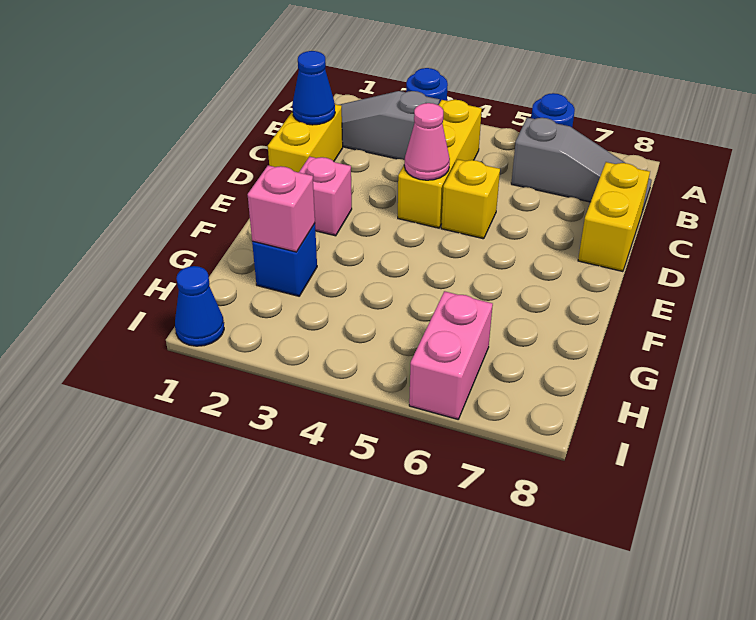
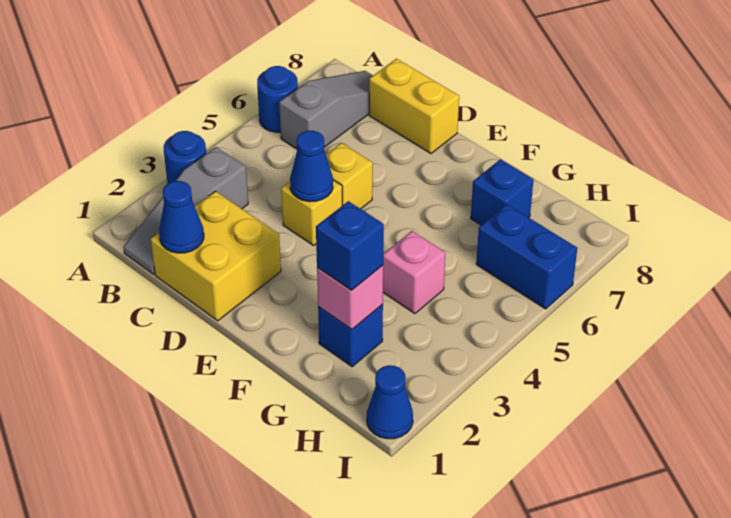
yellow 1x3 brick [398,100,482,228] -> yellow 1x1 brick [281,180,342,245]
yellow 1x2 brick [268,104,343,172] -> yellow 2x2 brick [151,191,281,321]
pink 1x1 cone [404,103,450,180] -> blue 1x1 cone [290,131,333,202]
pink 1x1 brick [299,157,352,236] -> pink 1x1 brick moved to [383,231,445,314]
none -> blue 1x1 brick [316,201,384,290]
none -> blue 1x1 brick [471,159,533,225]
pink 1x2 brick [409,291,493,419] -> blue 1x2 brick [476,204,577,309]

